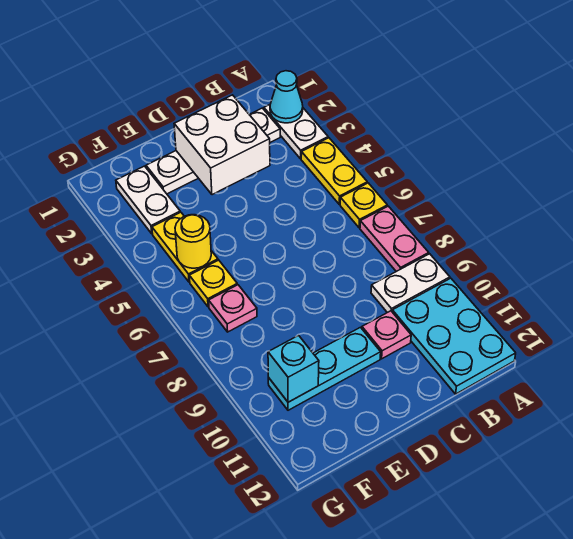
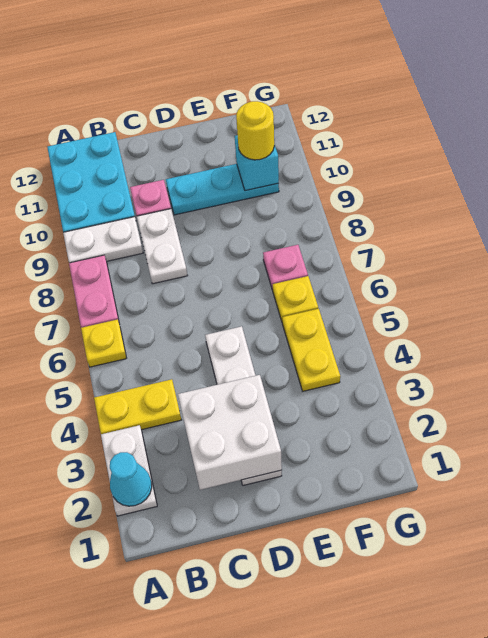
yellow 1x2 plate [301,138,367,204] -> yellow 1x2 plate turned to [94,379,181,434]
white 1x4 plate [146,108,280,194] -> white 1x4 plate turned to [205,326,282,485]
white 1x2 plate [116,166,180,234] -> white 1x2 plate moved to [137,209,188,284]
yellow 1x1 round brick [175,215,211,268] -> yellow 1x1 round brick moved to [236,101,274,160]

